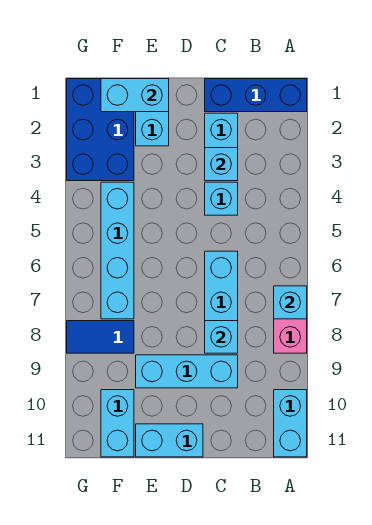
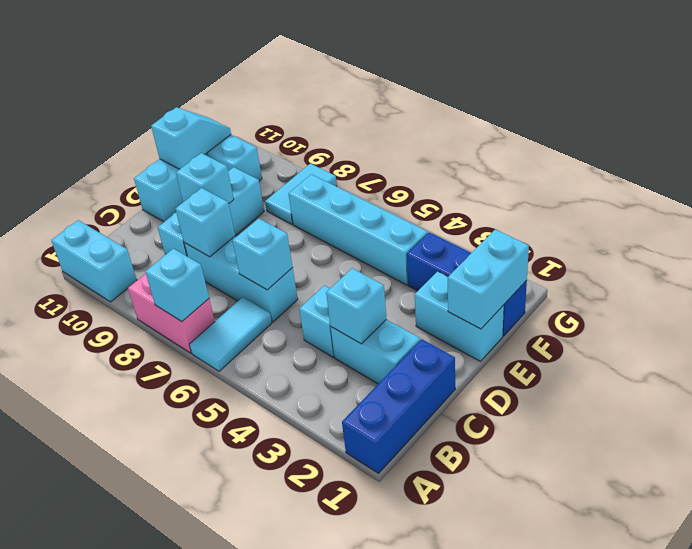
none -> cyan 1x2 tile [189,297,272,371]
none -> cyan 1x1 brick [233,218,293,290]
none -> cyan 1x1 brick [176,153,234,203]
none -> cyan 1x2 slope [151,107,231,169]
blue 2x3 brick [67,79,134,181] -> blue 1x3 brick [407,232,527,336]
blue 1x2 tile [67,321,134,353] -> cyan 1x2 tile [265,164,337,224]

